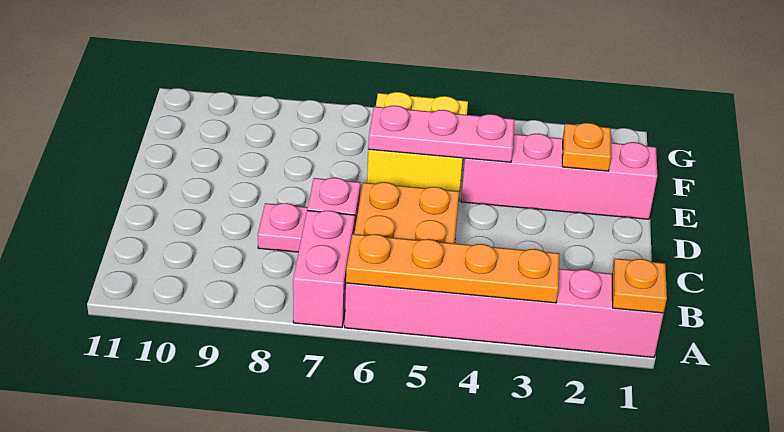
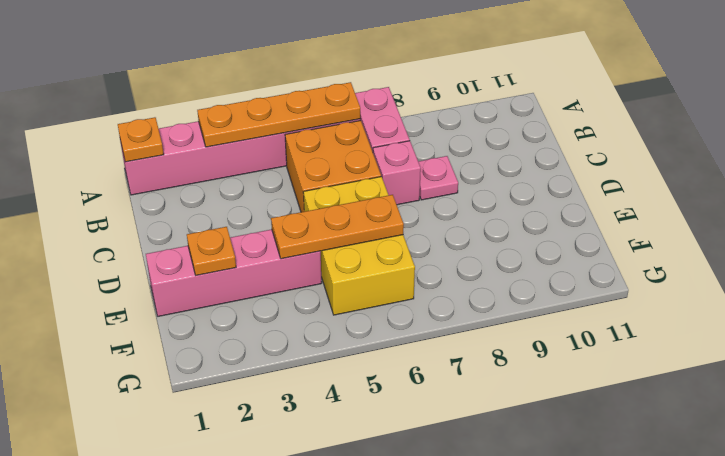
pink 1x3 plate [368,106,515,162] -> orange 1x3 plate [271,195,404,259]
yellow 2x2 brick [367,92,468,193] -> yellow 2x3 brick [303,177,415,315]

